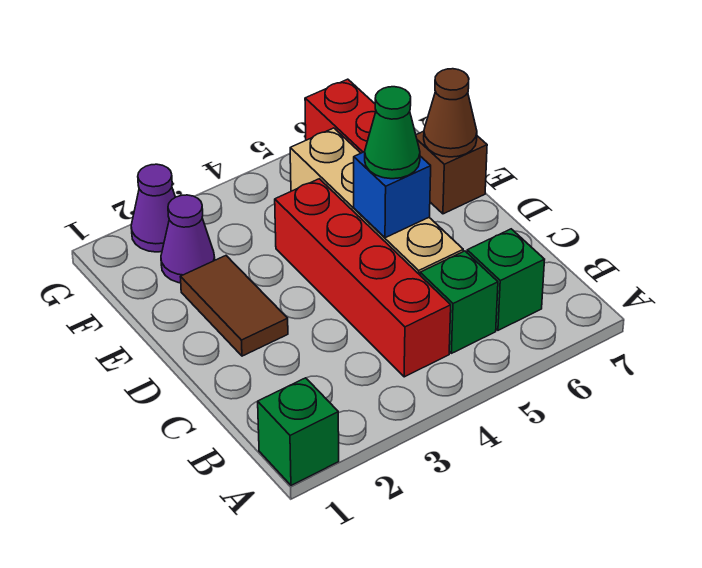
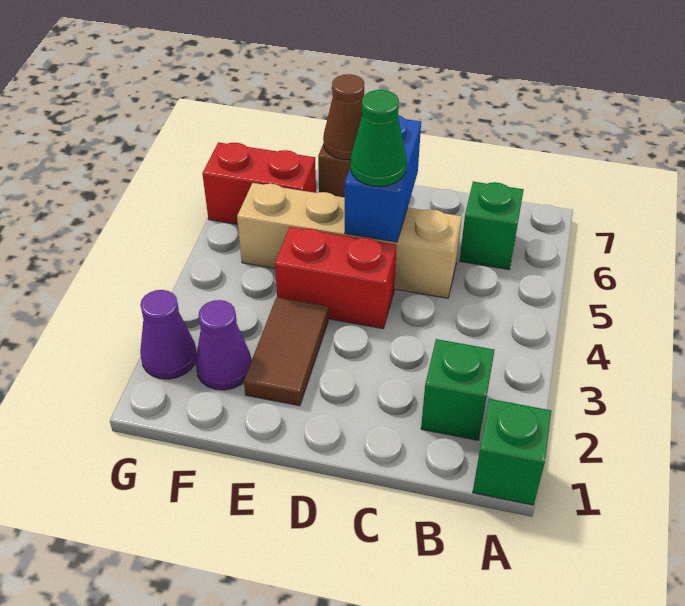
red 1x4 brick [275,179,451,377] -> red 1x2 brick [275,227,397,329]
green 1x1 brick [420,251,498,353] -> green 1x1 brick moved to [421,339,495,440]
brown 1x2 tile [181,256,288,356] -> brown 1x2 tile turned to [244,297,328,406]
blue 1x1 brick [354,152,431,238] -> blue 1x2 brick [345,115,421,242]

